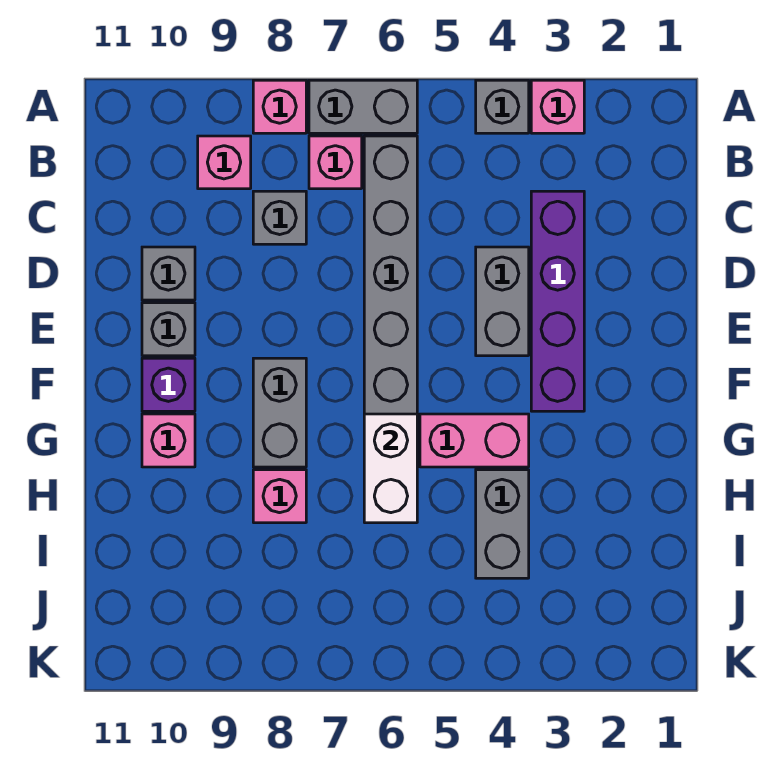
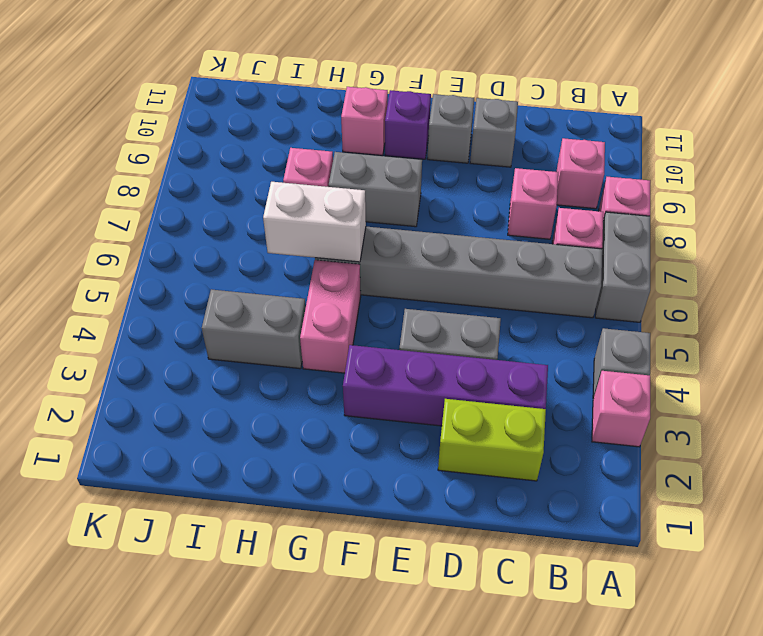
none -> lime 1x2 brick [438,399,546,481]
grey 1x1 brick [253,191,306,244] -> pink 1x1 brick [508,168,558,239]

